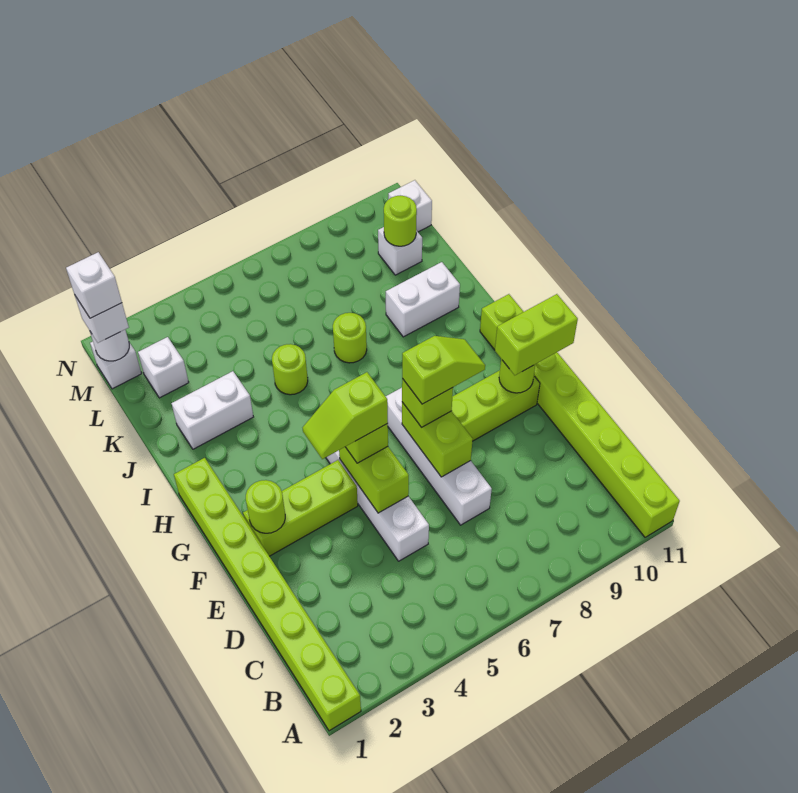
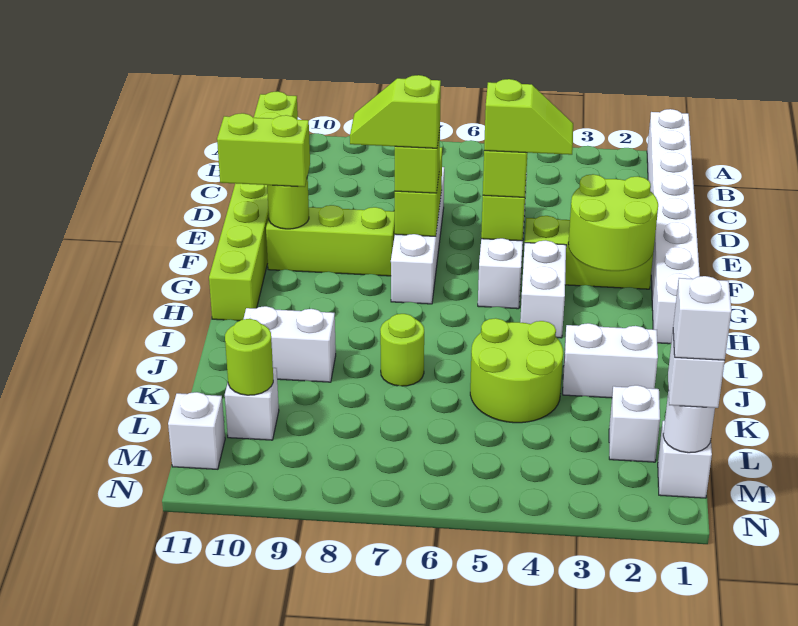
lime 1x8 brick [174,458,361,731] -> white 1x8 brick [647,109,700,344]
lime 1x1 round brick [246,480,285,533] -> lime 2x2 round brick [568,174,658,271]
none -> white 1x2 brick [520,240,566,338]
lime 1x1 round brick [272,344,308,395] -> lime 2x2 round brick [470,318,563,423]

